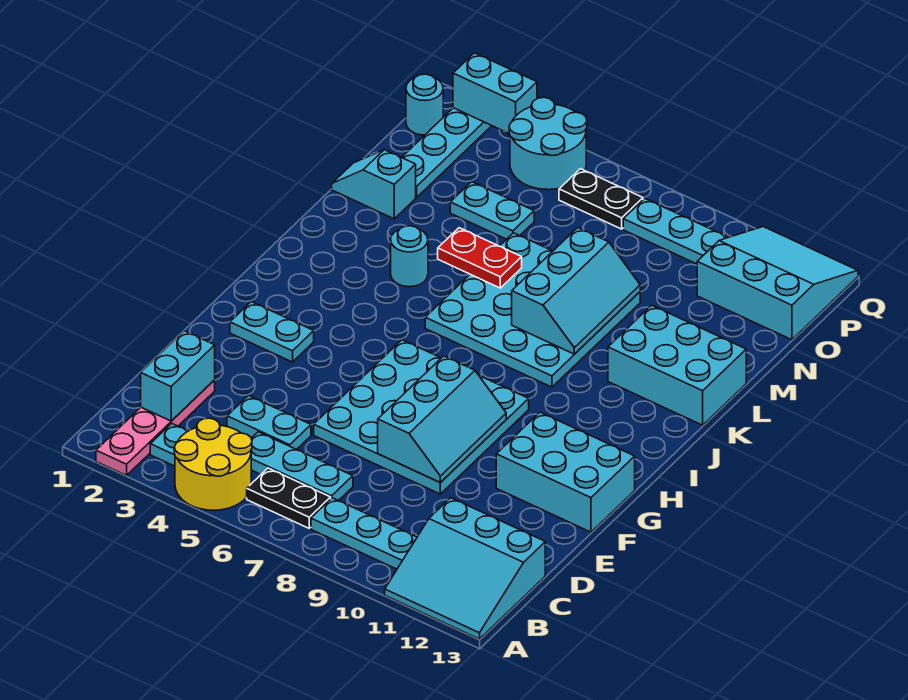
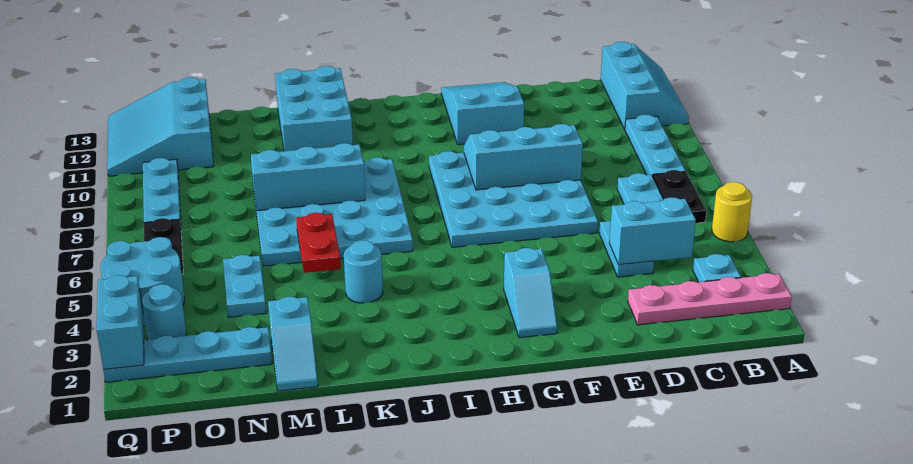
yellow 2x2 round brick [174,418,252,510] -> yellow 1x1 round brick [712,182,752,242]
cyan 3x3 slope [385,498,545,639] -> cyan 2x3 slope [601,42,689,129]
cyan 1x2 brick [141,331,215,421] -> cyan 1x2 brick moved to [609,197,696,265]
cyan 2x3 brick [496,412,635,532] -> cyan 2x3 slope [441,82,524,145]
cyan 1x2 plate [230,302,314,362] -> cyan 1x2 slope [504,248,557,338]
cyan 1x1 round brick [406,74,443,135] -> cyan 1x1 round brick moved to [142,284,186,340]

